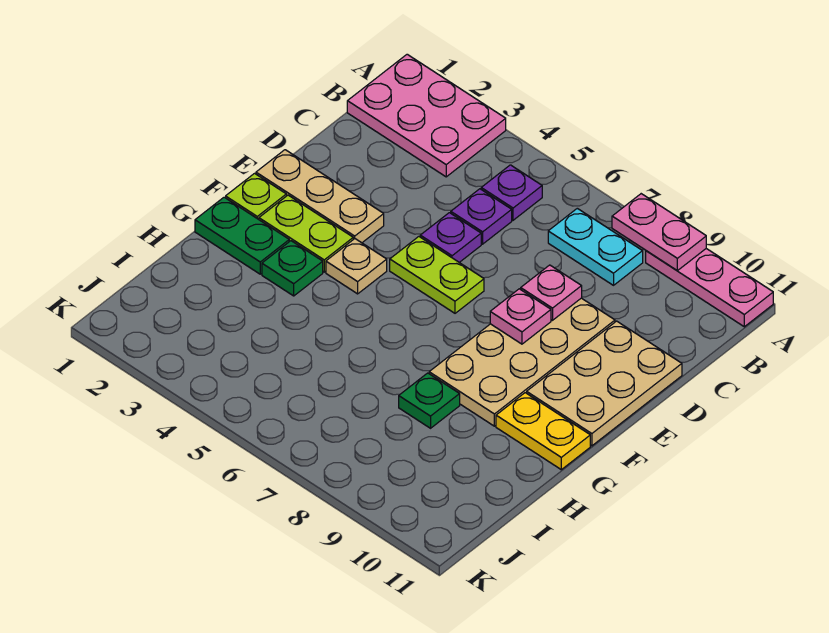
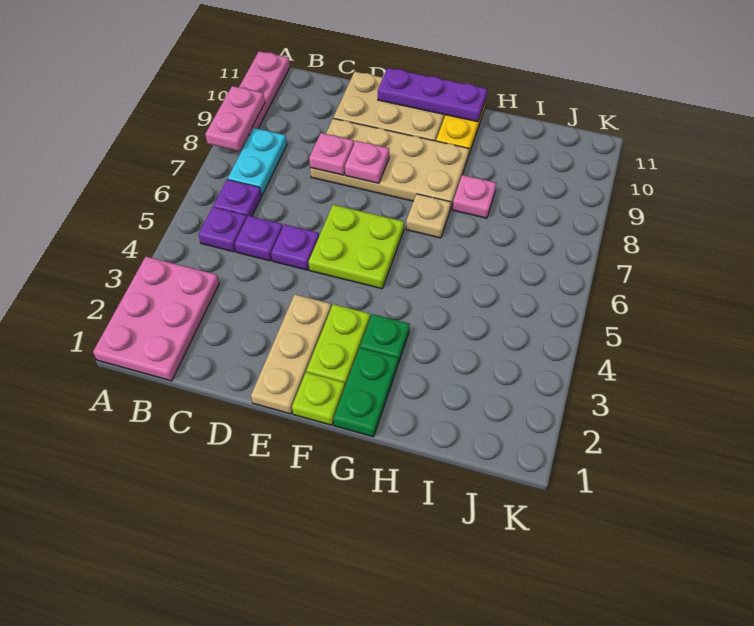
none -> purple 1x1 plate [213,180,262,217]
lime 1x2 plate [390,237,484,313] -> lime 2x2 plate [309,205,404,289]
none -> purple 1x3 plate [378,68,487,122]
tan 1x1 plate [326,239,387,294] -> tan 1x1 plate moved to [406,194,451,238]
green 1x1 plate [399,373,460,428] -> pink 1x1 plate [452,175,496,218]

